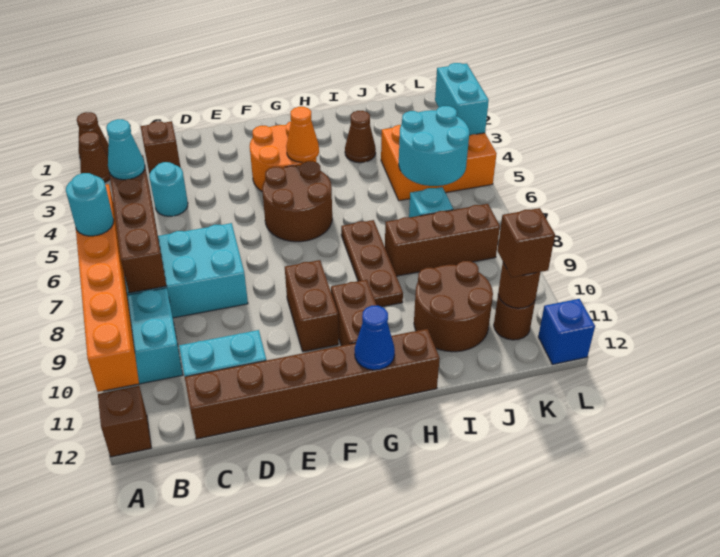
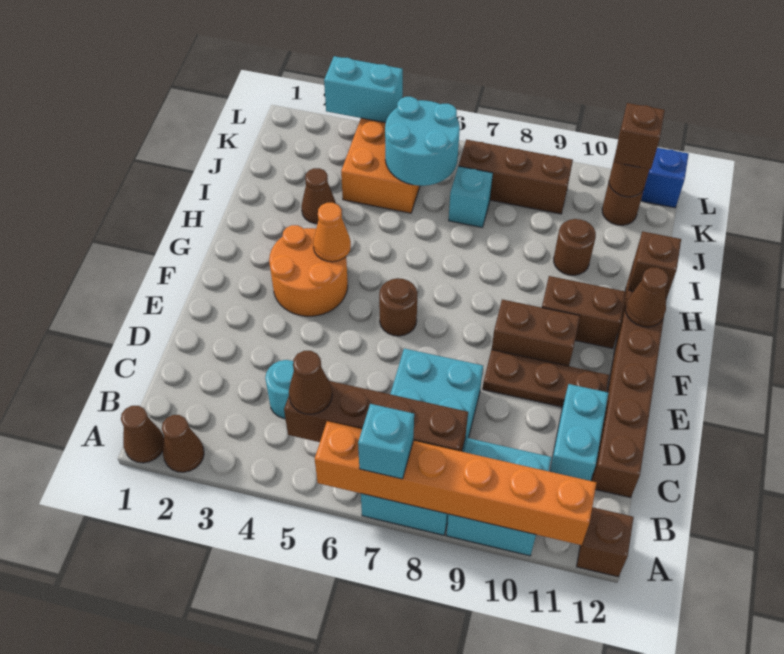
cyan 1x1 round brick [66,173,114,236] -> cyan 1x1 brick [358,404,414,479]
cyan 1x1 cone [106,119,145,180] -> brown 1x1 cone [289,351,332,414]
brown 1x1 brick [141,121,181,174] -> brown 1x1 brick moved to [629,231,681,298]
brown 2x2 round brick [262,161,332,242] -> brown 1x1 round brick [379,278,417,336]
blue 1x1 cone [355,306,395,370] -> brown 1x1 cone [626,267,669,327]
brown 1x3 plate [341,220,403,307] -> brown 1x3 plate moved to [483,350,609,407]
brown 1x3 brick [385,204,500,276] -> brown 1x3 brick turned to [459,140,573,214]
brown 2x2 round brick [414,261,493,352] -> brown 1x1 round brick [554,219,596,275]

